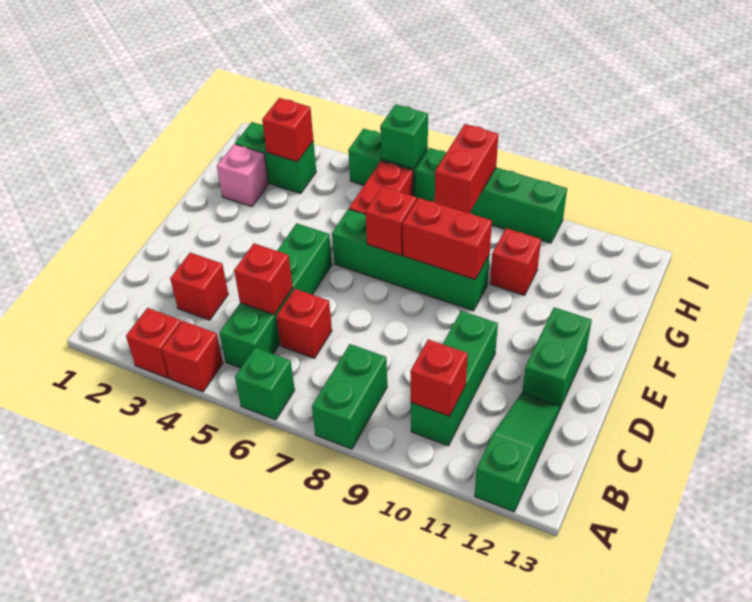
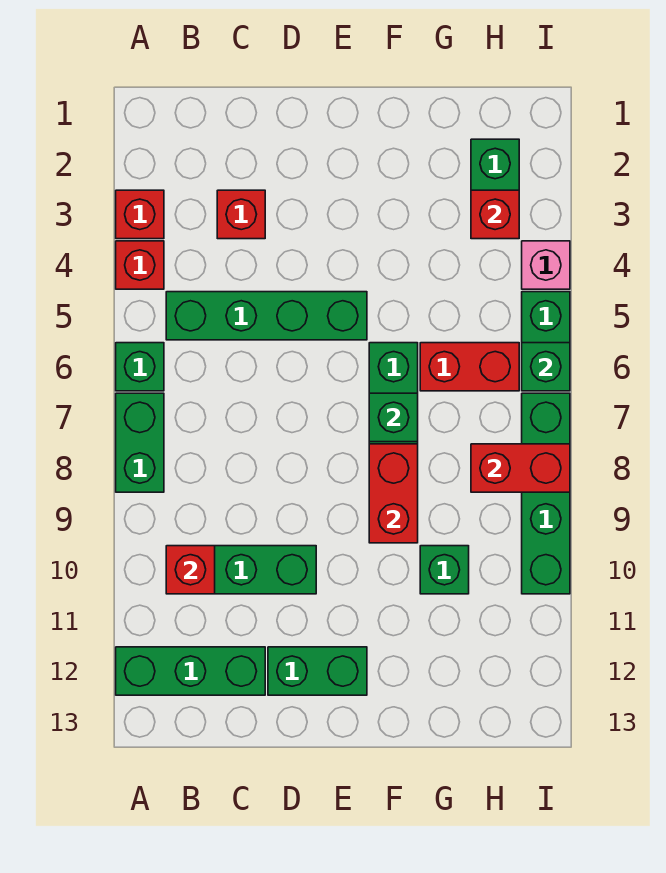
green 1x2 brick [312,344,387,449] -> green 1x2 brick turned to [116,393,164,492]
green 1x3 slope [475,393,560,512] -> green 1x3 brick [116,647,265,695]
red 1x1 brick [234,243,293,315] -> none
red 1x1 brick [276,289,332,358] -> none
red 1x1 brick [365,187,417,255] -> green 1x1 brick [369,393,418,442]
pink 1x1 brick [217,144,269,207] -> pink 1x1 brick moved to [522,241,570,289]
red 1x1 brick [490,228,541,295] -> green 1x1 brick [420,546,469,594]

